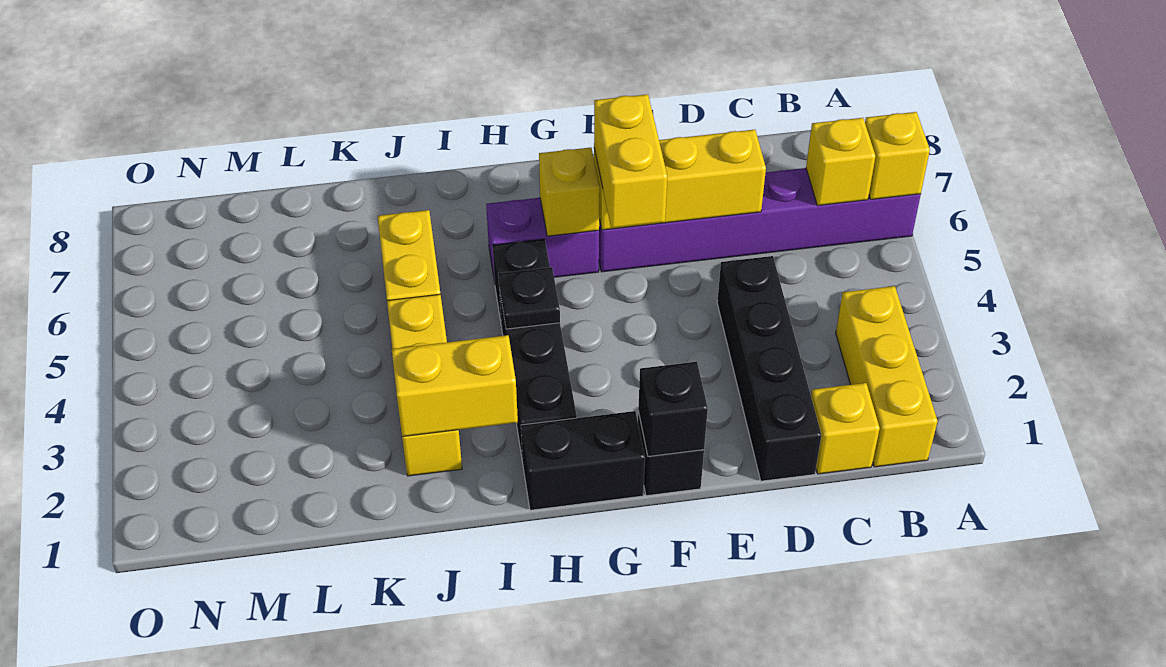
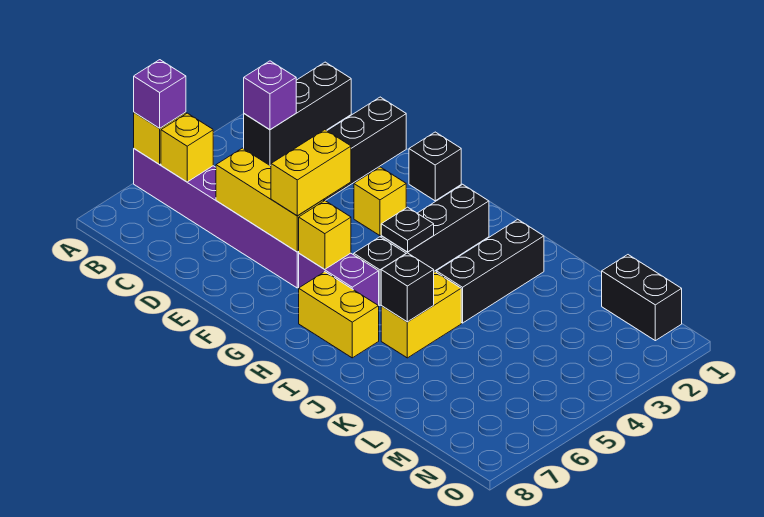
none -> purple 1x1 brick [134,60,186,128]
yellow 1x3 brick [836,286,938,467] -> black 1x3 brick [244,62,351,166]
none -> purple 1x1 brick [244,61,296,130]
yellow 1x1 brick [811,383,880,474] -> yellow 1x1 brick moved to [354,167,406,236]
black 1x1 brick [638,362,708,456] -> black 1x1 brick moved to [381,253,434,322]
black 1x2 brick [521,411,645,510] -> black 1x2 brick moved to [602,255,682,341]
yellow 1x2 brick [392,335,518,437] -> yellow 1x2 brick moved to [299,272,379,358]
yellow 1x3 brick [387,294,462,476] -> black 1x3 brick [436,219,544,323]

